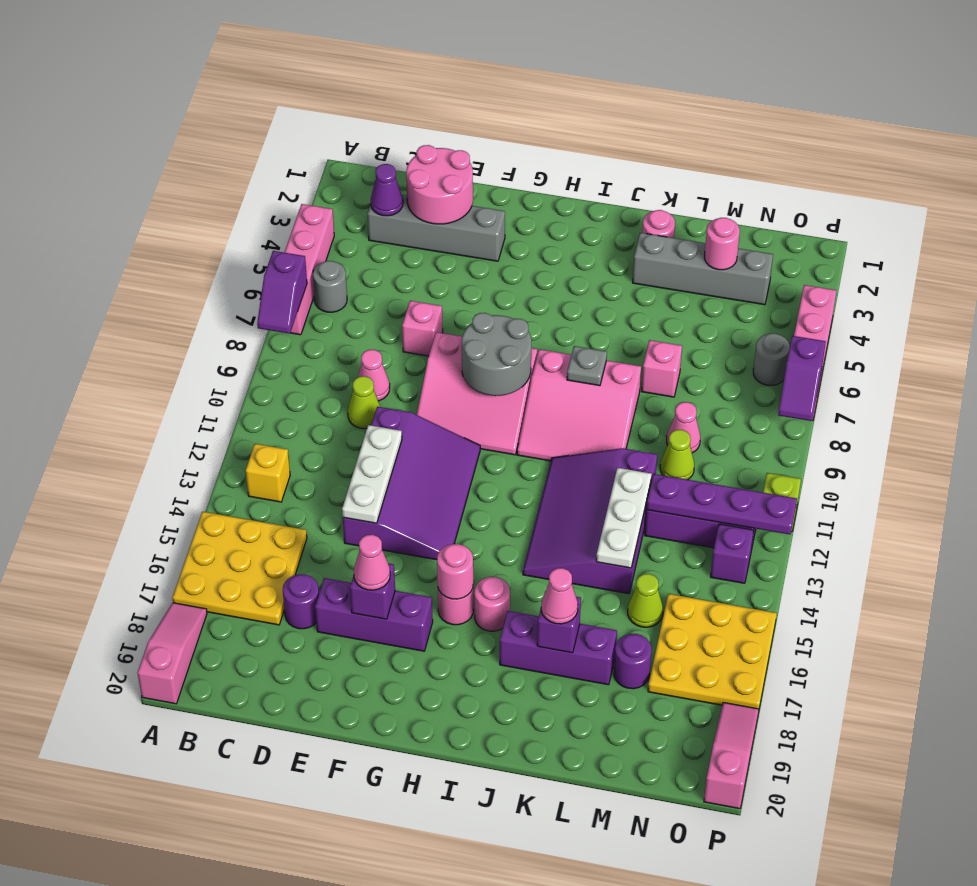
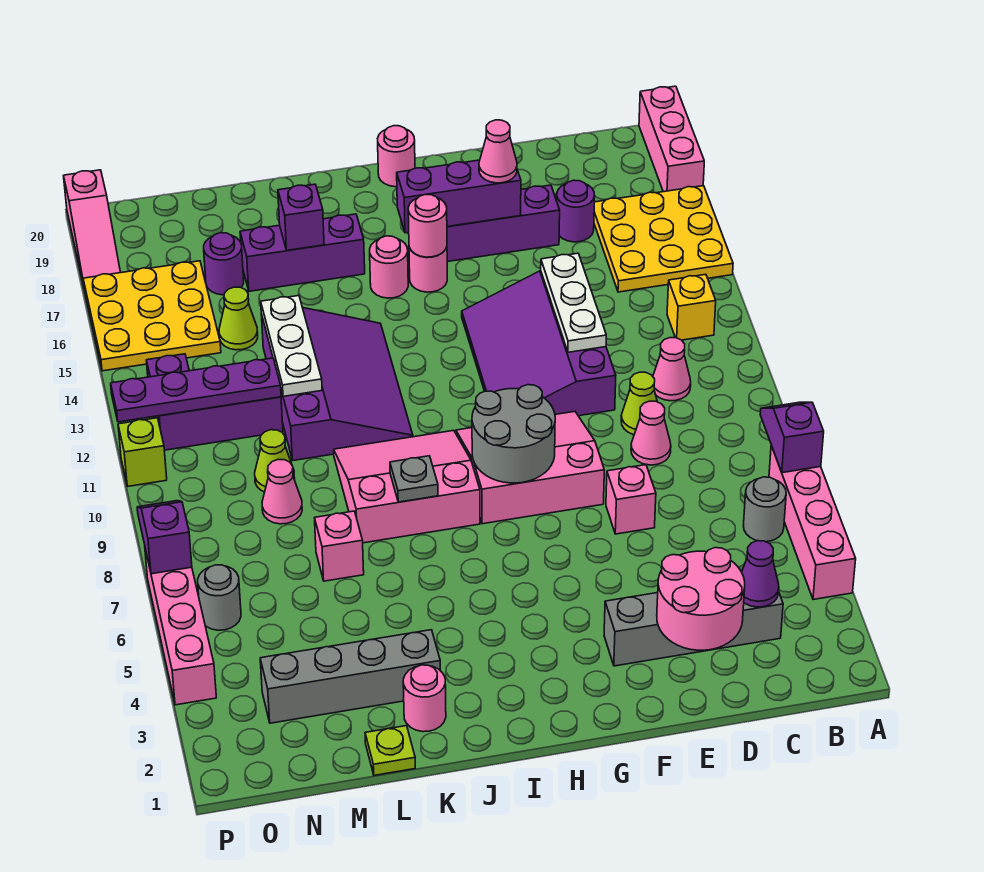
pink 1x3 slope [138,603,207,704] -> pink 1x3 brick [639,86,704,192]
purple 1x1 brick [350,563,395,619] -> purple 1x3 brick [397,160,521,233]
pink 1x1 cone [541,568,578,624] -> pink 1x1 cone moved to [653,338,691,401]
none -> lime 1x1 plate [365,726,415,775]
pink 1x1 round brick [704,218,740,270] -> pink 1x1 round brick moved to [378,126,415,187]

